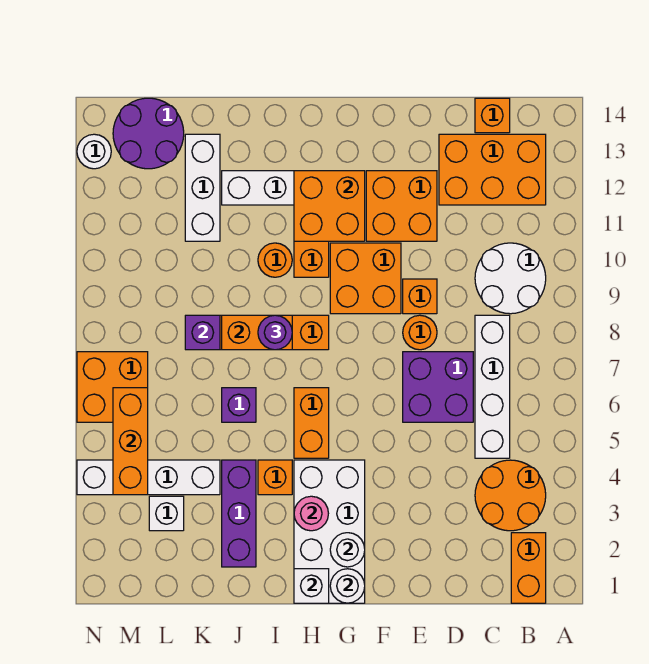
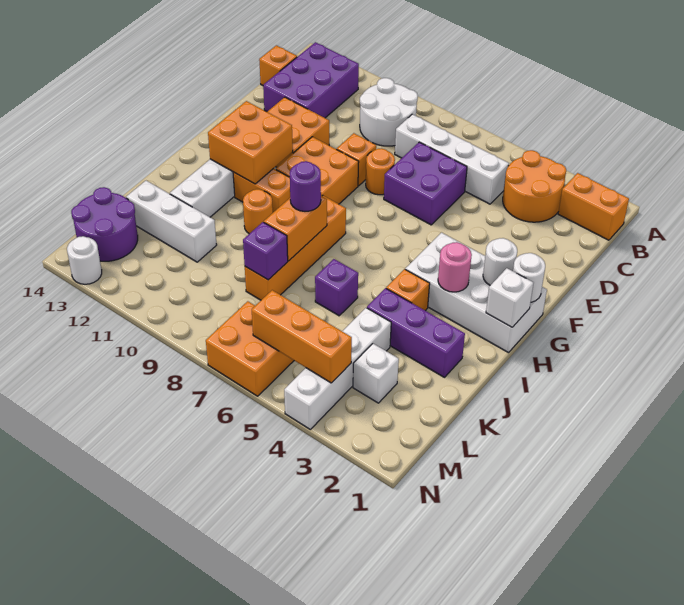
orange 2x3 brick [439,134,546,205] -> purple 2x3 brick [263,42,359,118]
orange 1x2 brick [294,388,329,458] -> none

